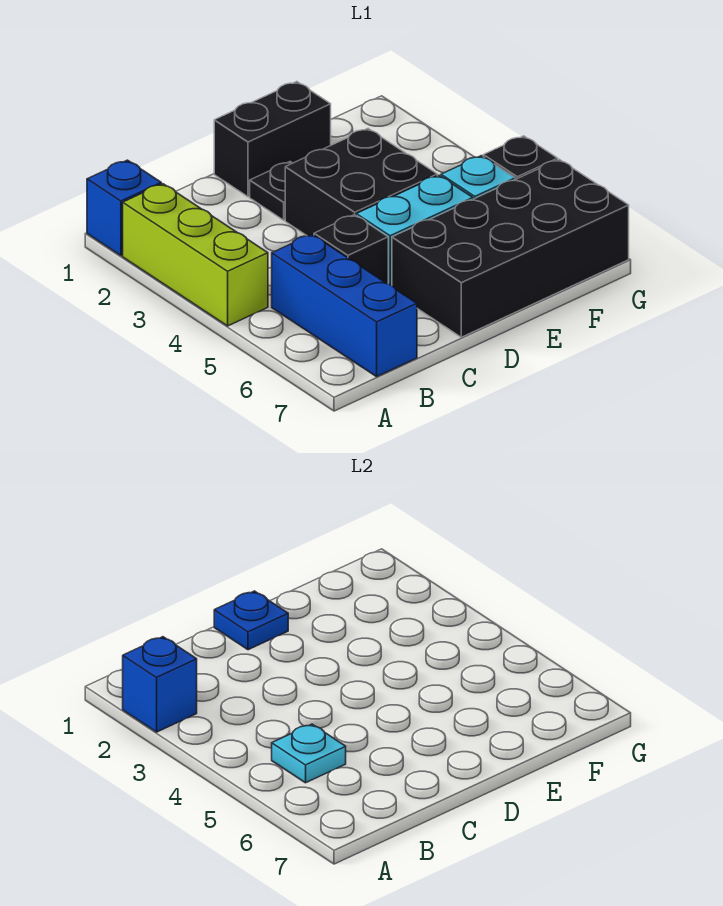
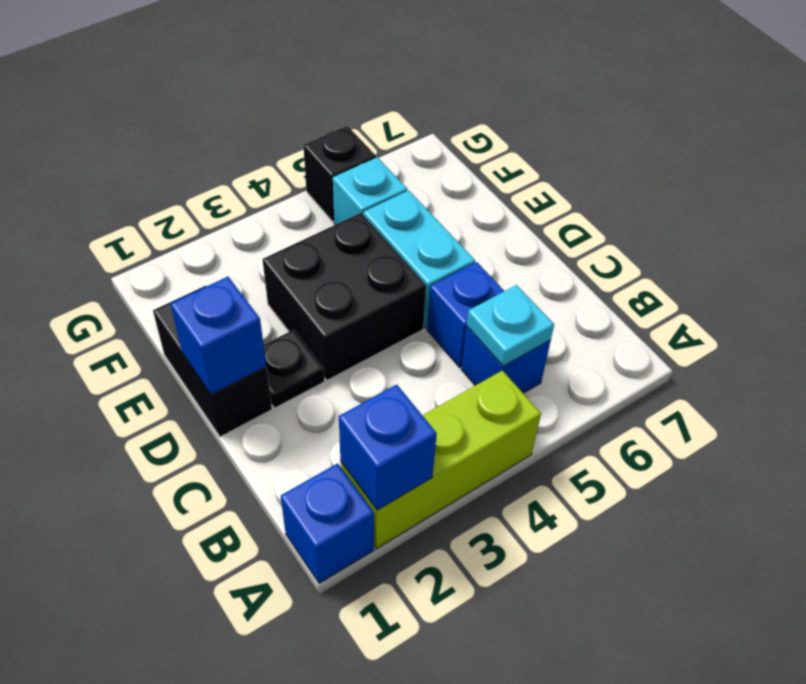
blue 1x3 brick [272,234,417,377] -> blue 1x1 brick [461,327,551,393]
black 1x1 brick [314,215,388,284] -> blue 1x1 brick [427,262,504,367]
blue 1x1 plate [214,591,288,650] -> blue 1x1 brick [171,277,266,394]
black 2x4 brick [392,159,629,337] -> none

